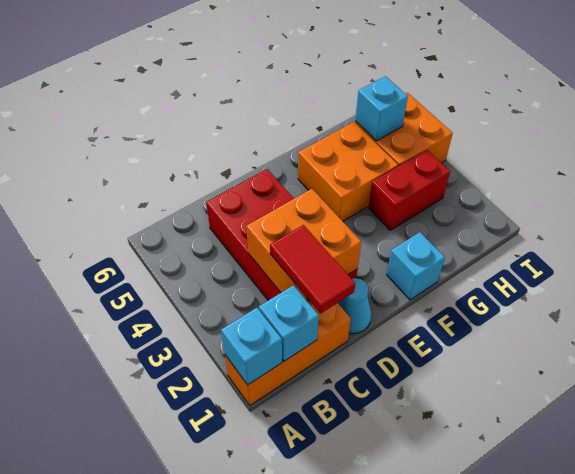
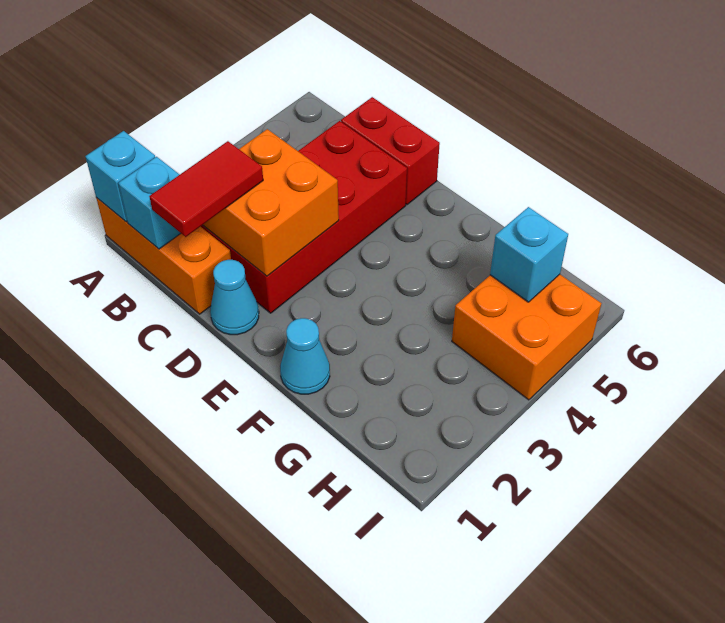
cyan 1x1 brick [387,232,445,300] -> cyan 1x1 cone [280,318,330,394]
orange 2x2 brick [298,122,398,221] -> none
red 1x2 brick [369,150,450,230] -> red 1x2 brick moved to [341,97,440,205]

